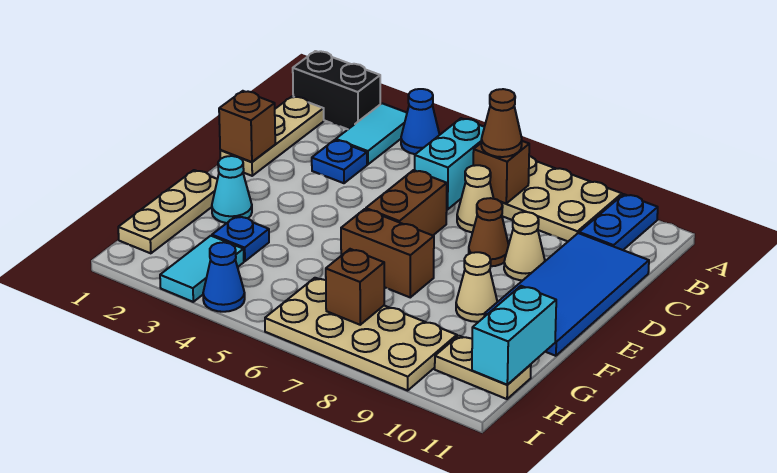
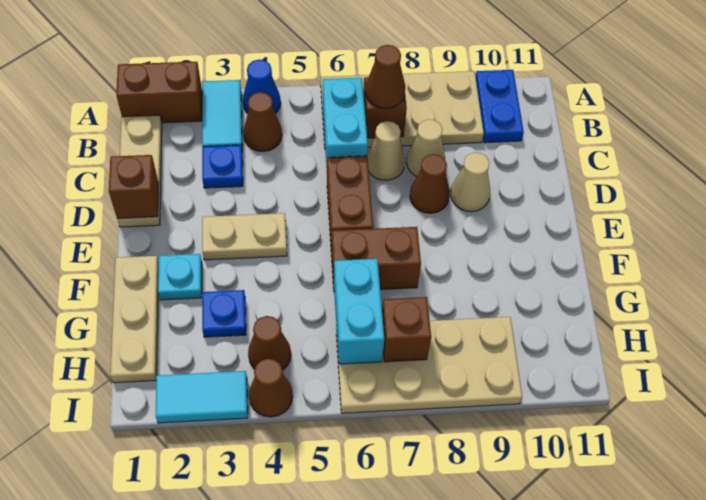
black 1x2 brick [293,51,380,129] -> brown 1x2 brick [116,62,202,123]
none -> brown 1x1 cone [244,92,282,152]
blue 2x4 tile [484,233,649,356] -> none
cyan 1x1 cone [212,156,252,223] -> cyan 1x1 plate [158,254,202,300]
tan 1x1 cone [456,252,497,322] -> tan 1x1 cone moved to [406,120,445,176]
cyan 1x2 brick [472,286,556,385] -> cyan 1x2 brick moved to [334,259,384,364]
cyan 1x2 tile [160,236,244,302] -> cyan 1x2 tile turned to [156,371,248,423]
none -> brown 1x1 cone [248,316,291,370]
tan 1x2 plate [435,336,531,399] -> tan 1x2 plate moved to [202,213,287,260]
blue 1x1 cone [203,242,245,312] -> brown 1x1 cone [249,359,293,417]

